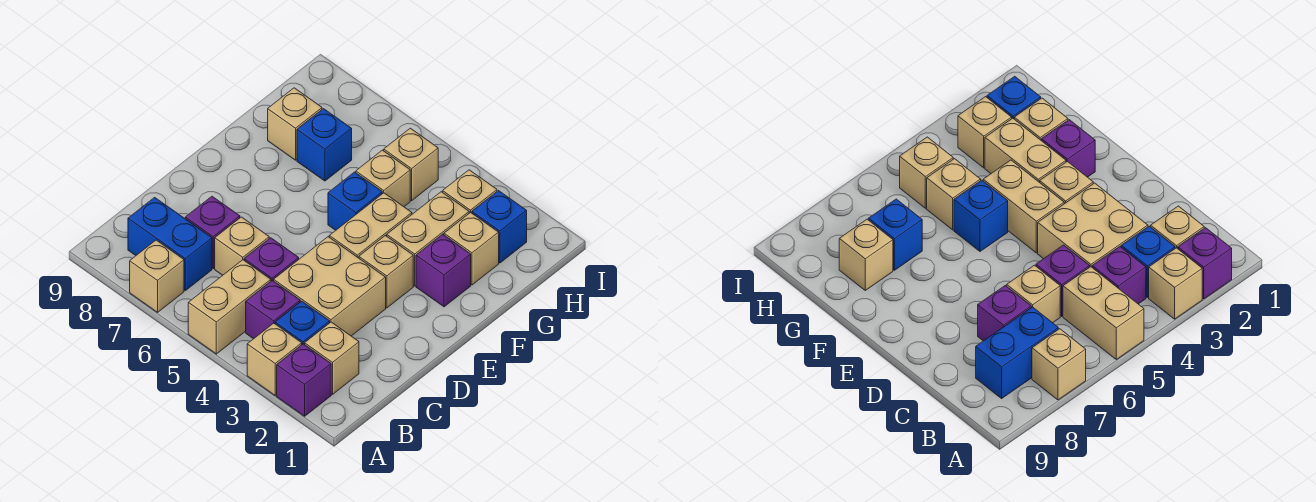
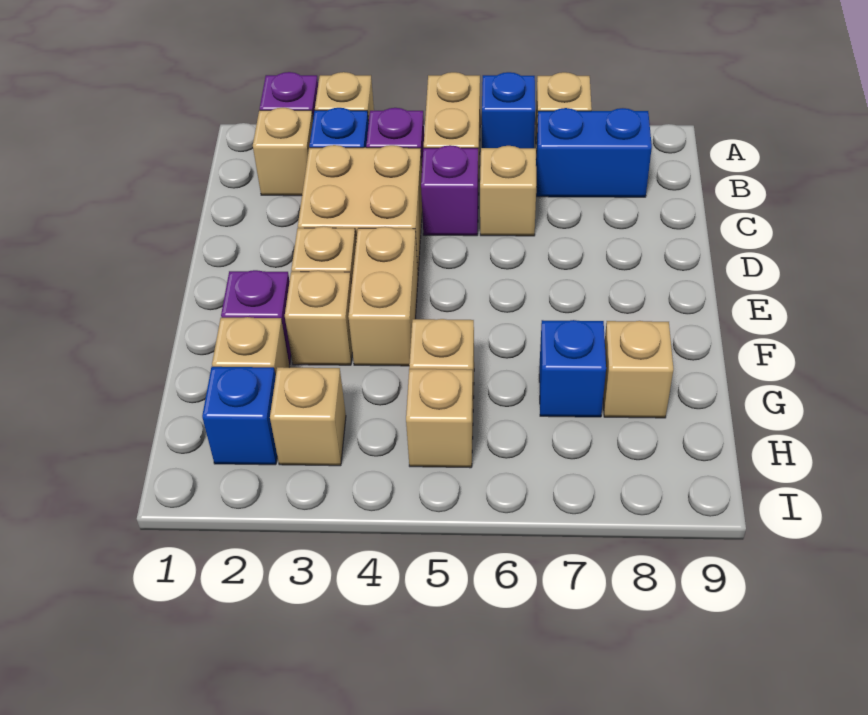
purple 1x1 brick [185,196,240,269] -> none
tan 1x2 brick [387,192,469,286] -> tan 1x1 brick [285,271,352,365]
blue 1x1 brick [328,172,382,230] -> blue 1x1 brick moved to [482,72,535,148]

